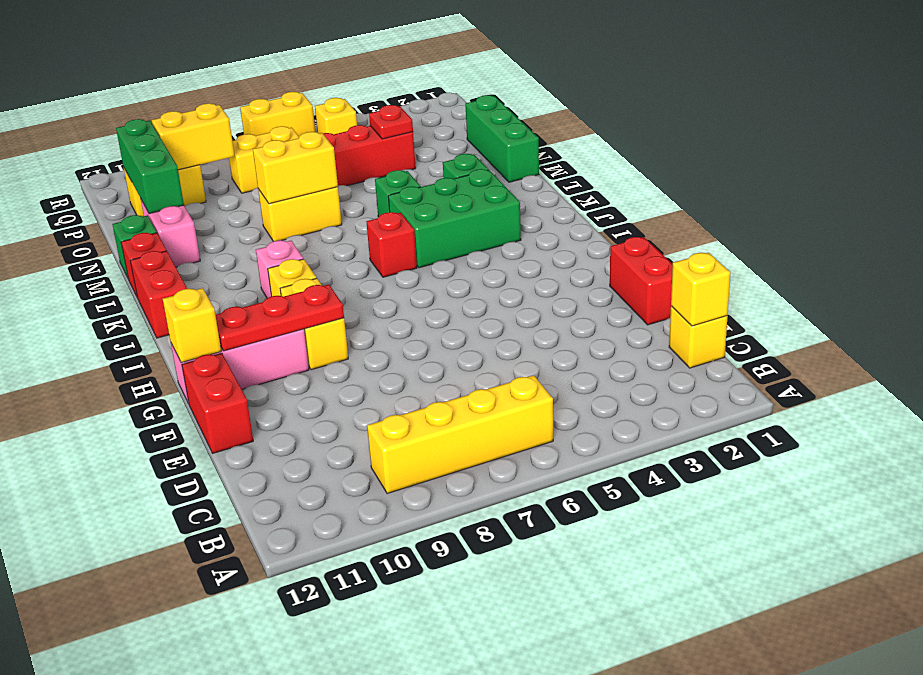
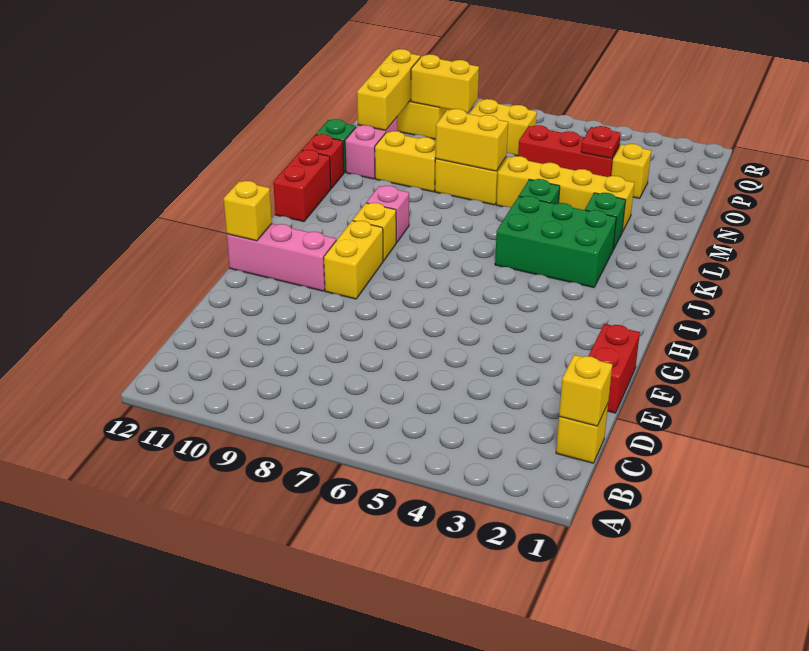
yellow 1x4 brick [367,375,553,494] -> yellow 1x4 brick moved to [496,156,634,232]
red 1x2 brick [182,353,253,453] -> none
red 1x3 plate [215,285,344,351] -> none
red 1x1 brick [367,212,417,277] -> none
green 1x3 brick [465,95,539,182] -> none
green 1x3 brick [116,119,184,214] -> yellow 1x3 brick [357,49,420,130]
yellow 1x1 brick [315,98,357,134] -> yellow 1x1 brick moved to [611,144,651,198]
yellow 1x2 brick [240,92,316,136] -> yellow 1x2 brick moved to [375,131,436,192]

